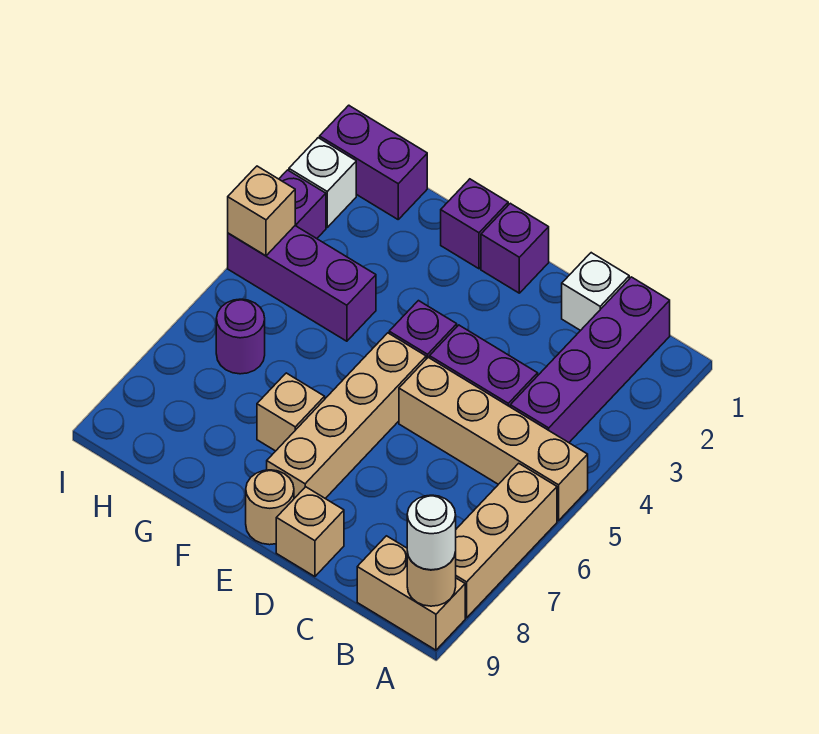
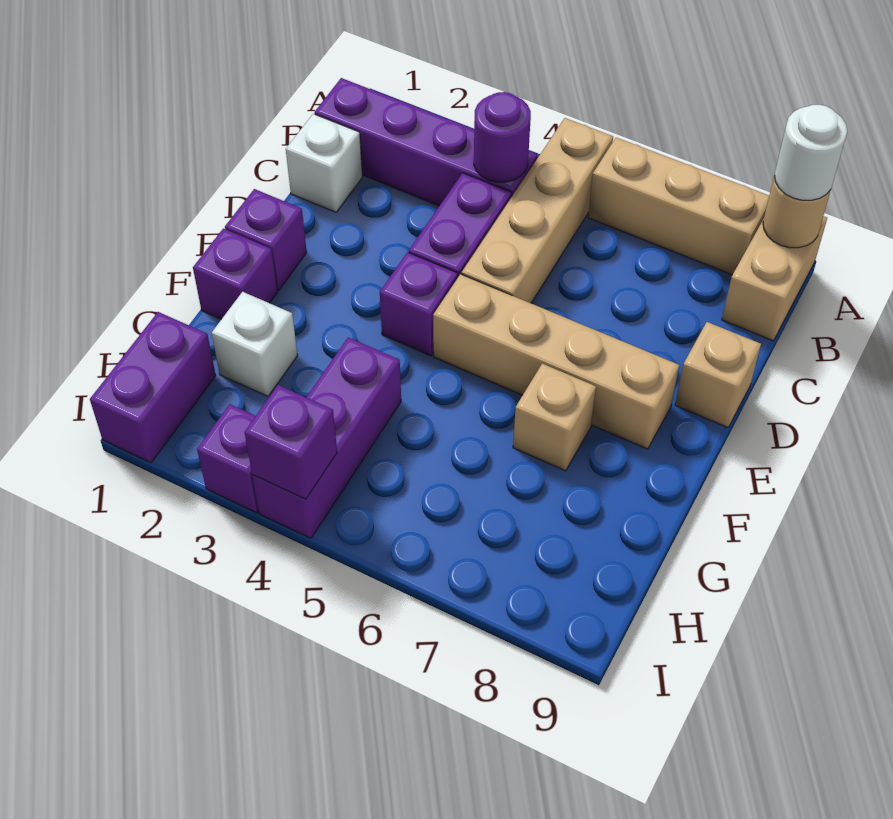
tan 1x1 round brick [246,470,294,545] -> none
purple 1x1 round brick [216,299,265,374] -> purple 1x1 round brick moved to [474,92,531,182]
white 1x1 brick [289,138,356,227] -> white 1x1 brick moved to [212,292,298,396]
tan 1x1 brick [228,166,295,256] -> purple 1x1 brick [245,385,337,499]

